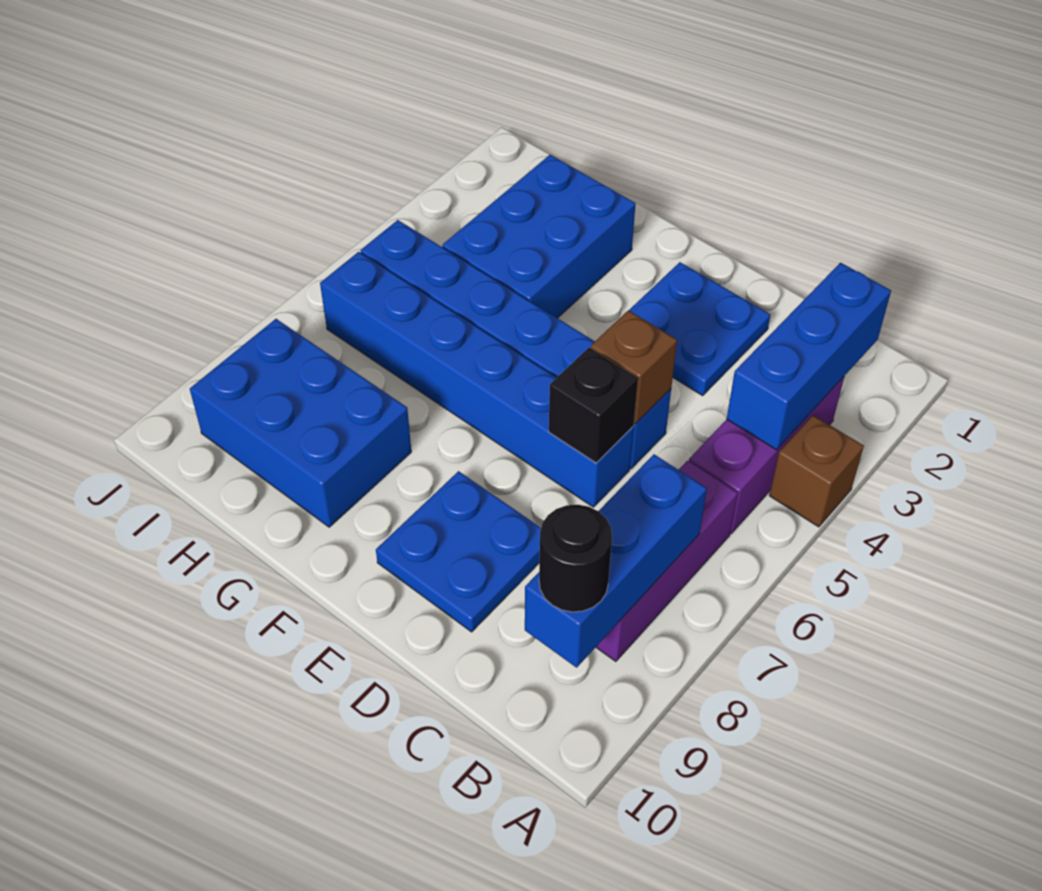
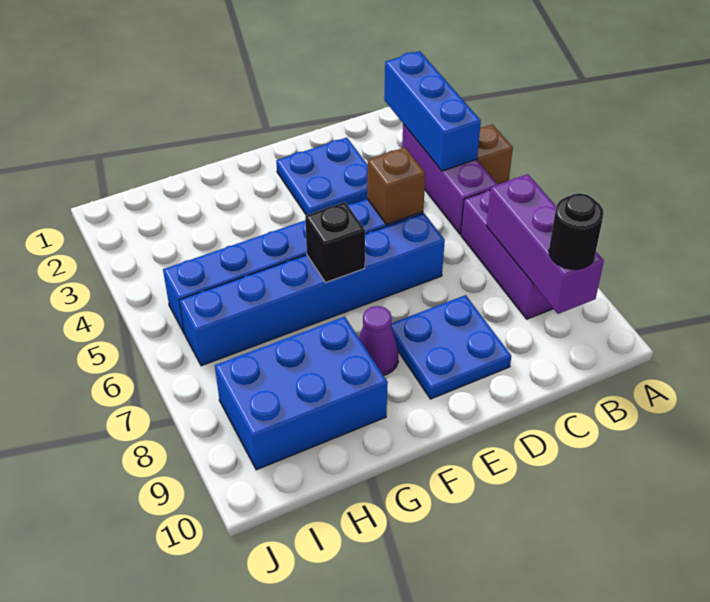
blue 1x3 brick [525,454,707,668] -> purple 1x3 brick [486,174,604,314]
black 1x1 brick [549,348,638,463] -> black 1x1 brick moved to [305,202,365,283]
none -> purple 1x1 cone [359,306,398,375]
blue 2x3 brick [442,155,636,318] -> none

